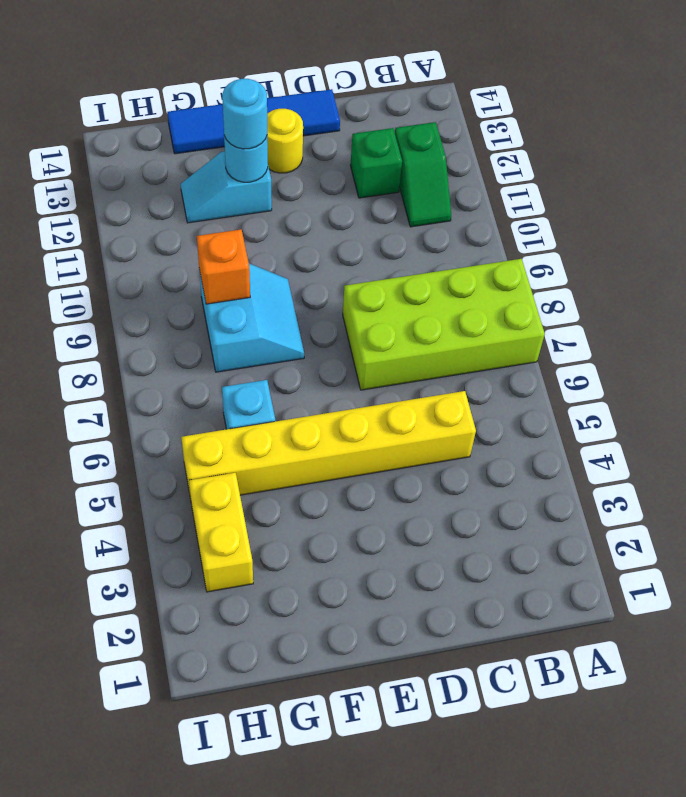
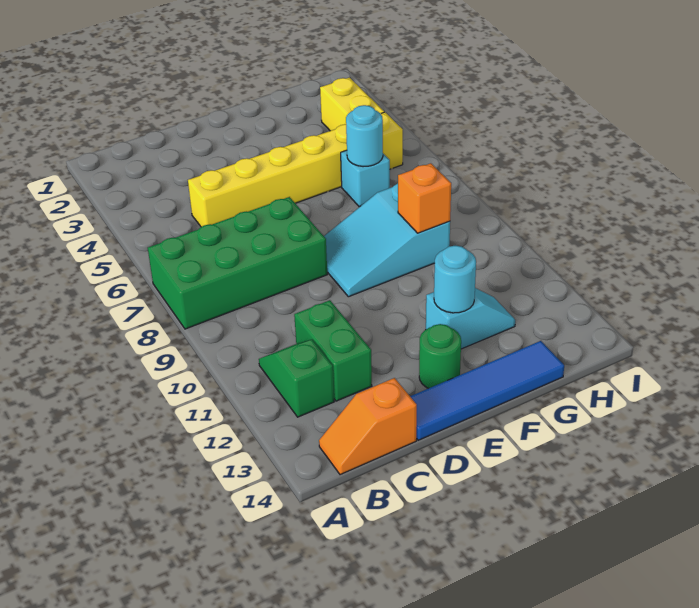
lime 2x4 brick [343,259,545,390] -> green 2x4 brick [148,197,327,329]
none -> orange 1x2 slope [319,378,417,475]
green 1x1 brick [350,128,402,198] -> green 1x2 brick [294,300,372,401]
yellow 1x1 round brick [267,109,303,173] -> green 1x1 round brick [419,324,461,388]
cyan 2x2 slope [199,263,304,372] -> cyan 2x3 slope [324,184,450,297]
cyan 1x1 round brick [222,79,267,149] -> cyan 1x1 round brick moved to [346,105,383,167]

